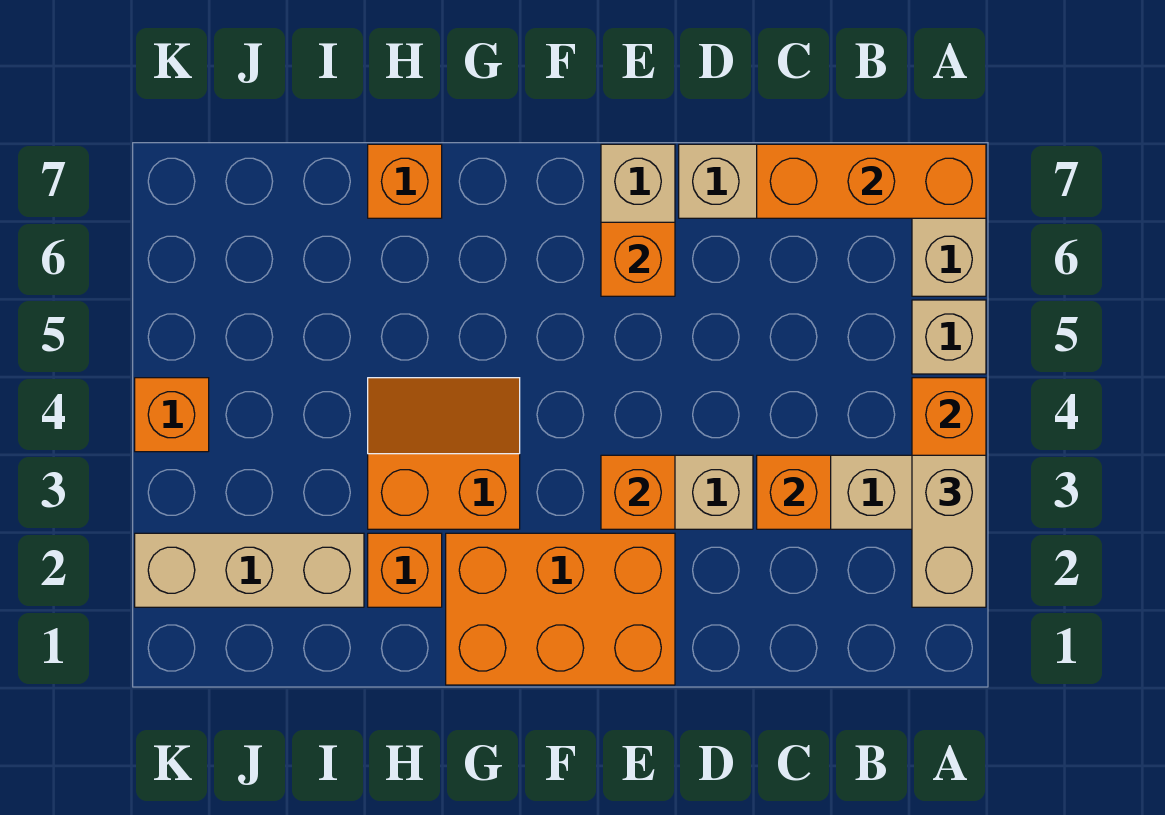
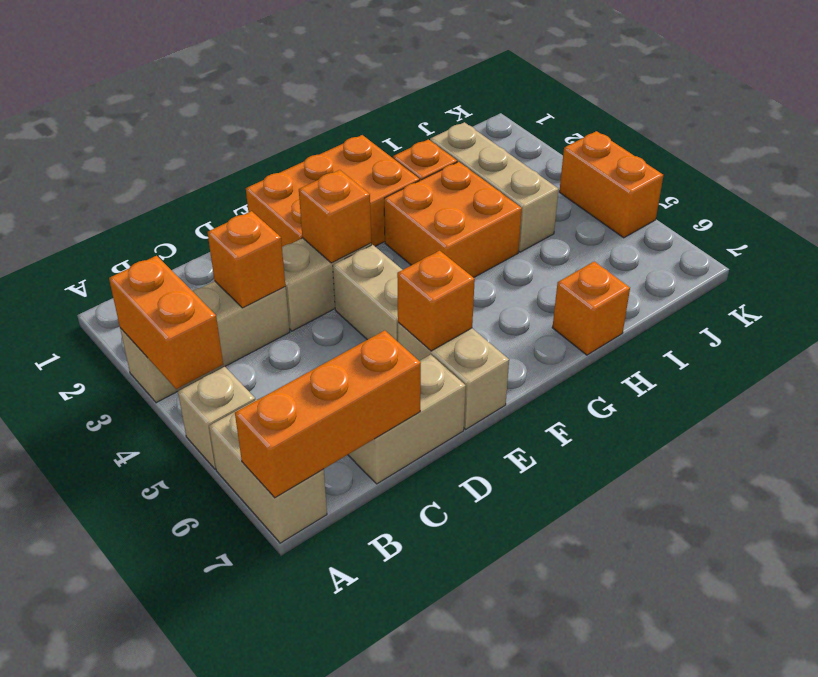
tan 1x2 brick [912,455,986,607] -> tan 1x2 brick moved to [333,245,402,342]
orange 2x2 slope [368,378,520,529] -> orange 2x2 brick [384,162,522,278]
tan 1x3 brick [135,533,364,607] -> tan 1x3 brick turned to [430,122,559,252]
orange 1x1 brick [135,378,209,452] -> orange 1x2 brick [559,131,663,238]

